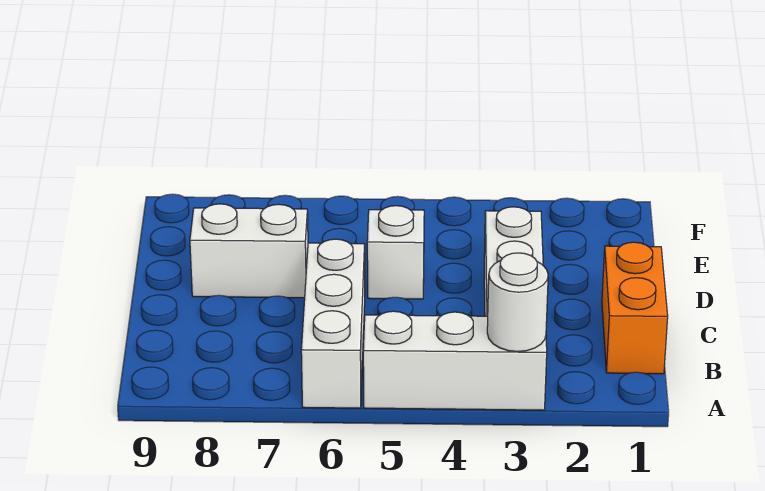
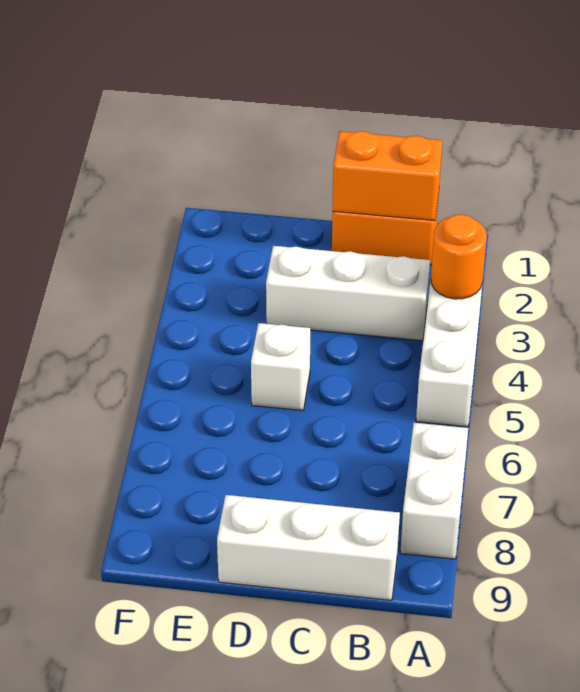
white 1x1 round brick [487,253,548,352] -> orange 1x1 round brick [431,214,487,299]
white 1x3 brick [301,239,365,408] -> white 1x3 brick moved to [217,495,400,600]
none -> orange 1x2 brick [333,131,442,221]
white 1x2 brick [190,204,308,298] -> white 1x2 brick moved to [400,423,468,559]

